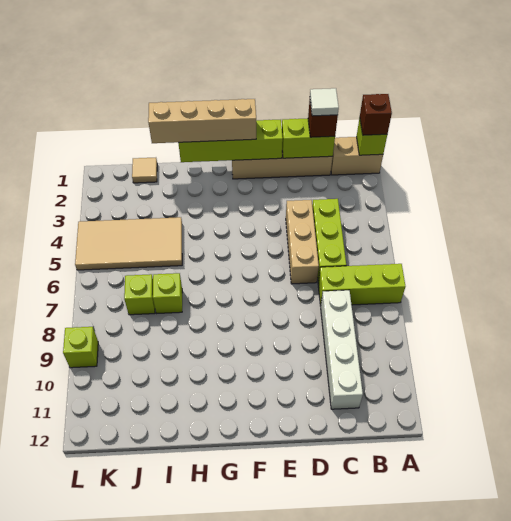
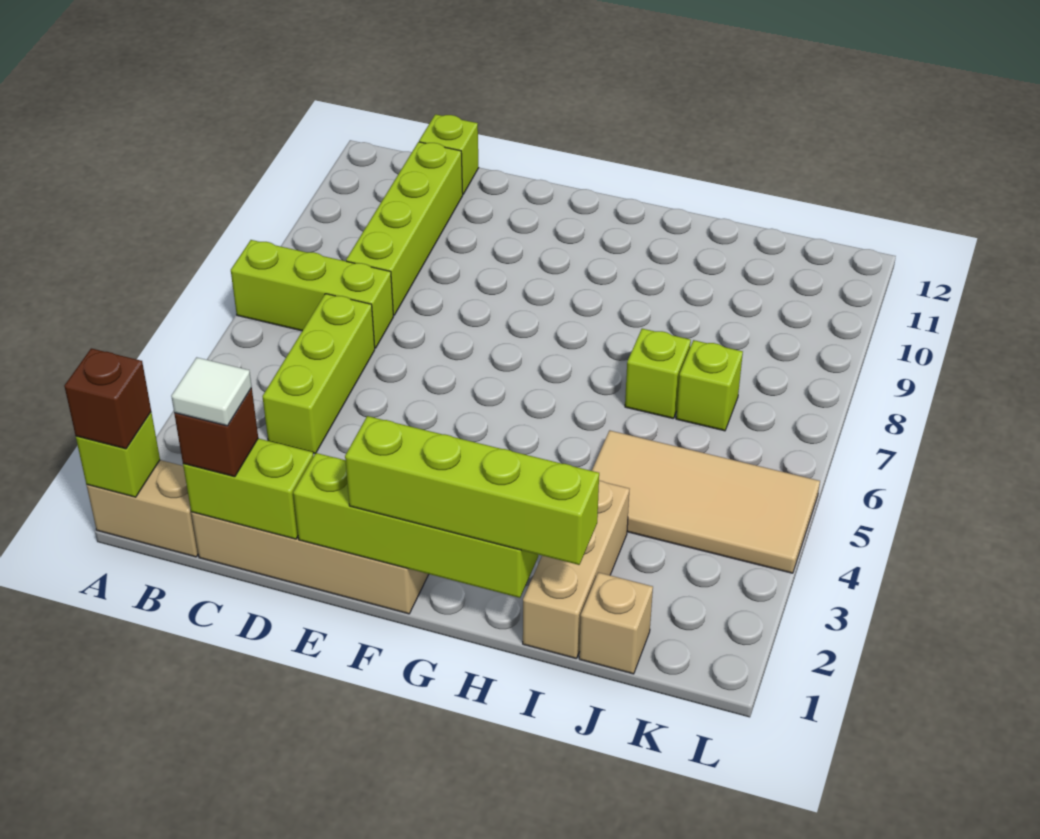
white 1x4 brick [321,290,363,409] -> lime 1x4 brick [346,142,463,315]
tan 1x3 brick [286,200,319,284] -> tan 1x3 brick moved to [523,480,630,658]
tan 1x4 brick [148,99,256,143] -> lime 1x4 brick [345,416,599,565]
tan 1x1 tile [132,158,157,183] -> tan 1x1 brick [579,572,653,674]
lime 1x1 brick [63,327,98,368] -> lime 1x1 brick moved to [419,114,479,194]

